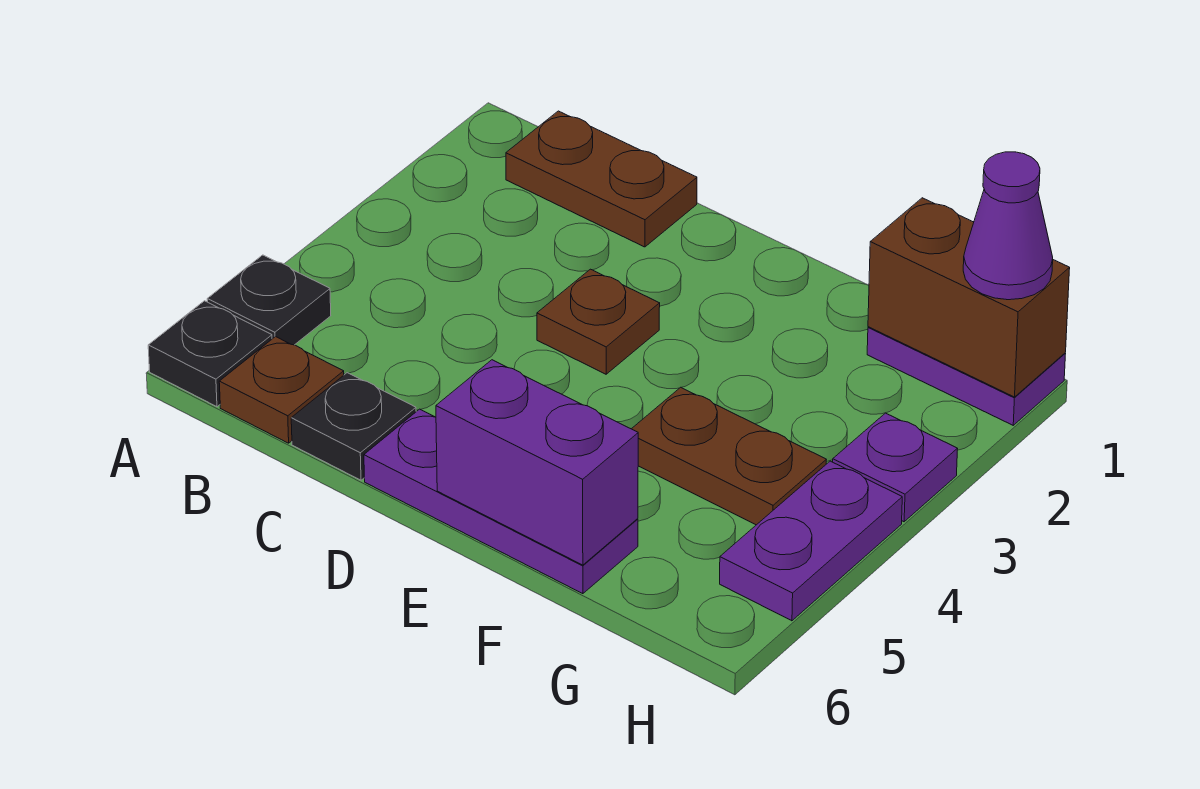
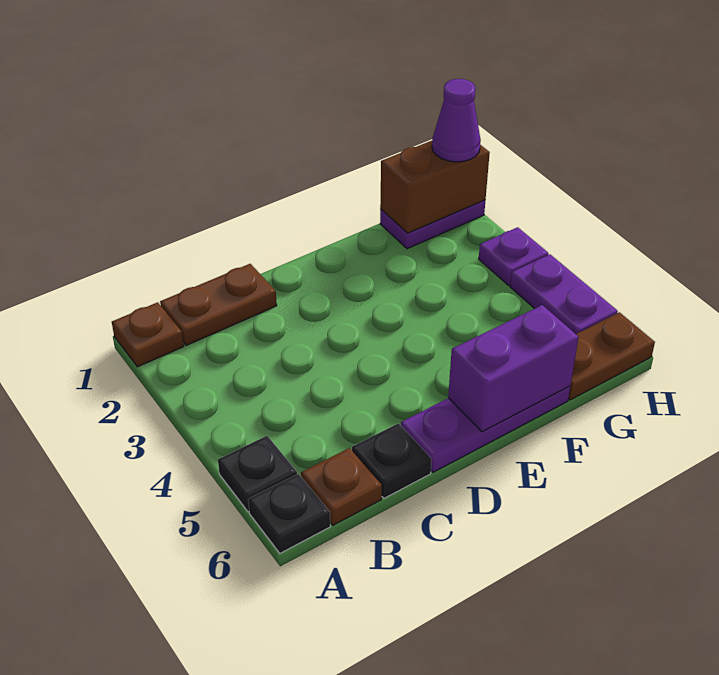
brown 1x1 plate [537,269,660,374] -> brown 1x1 plate moved to [112,302,184,367]
brown 1x2 plate [632,387,826,525] -> brown 1x2 plate moved to [568,312,655,400]

